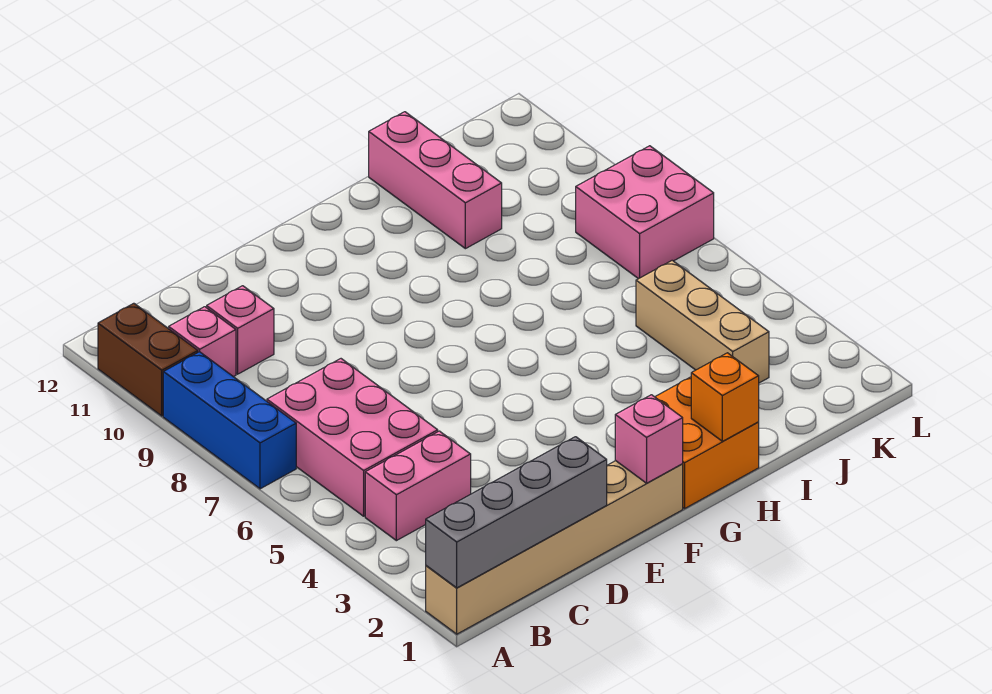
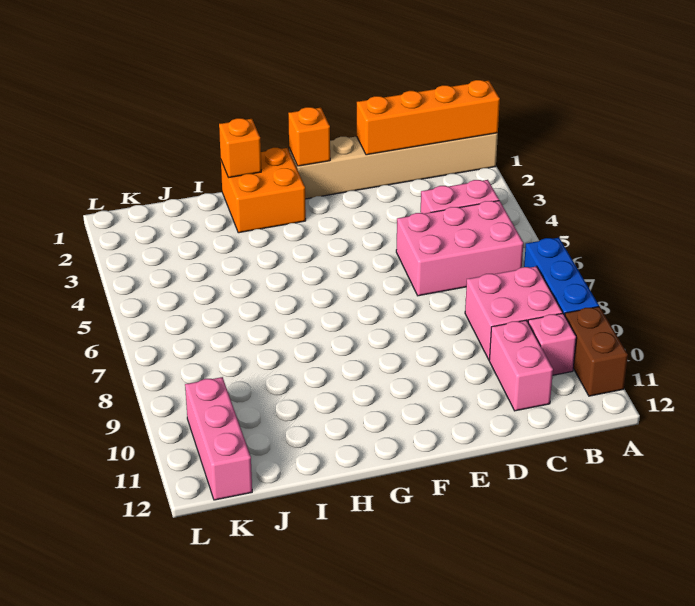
grey 1x4 brick [426,437,607,588] -> orange 1x4 brick [357,80,500,155]
pink 2x3 brick [267,359,438,516] -> pink 2x3 brick turned to [396,200,523,296]
pink 1x1 brick [207,286,274,374] -> pink 1x2 brick [489,320,553,411]
pink 1x1 brick [615,395,683,483] -> orange 1x1 brick [288,107,330,166]
pink 1x3 brick [369,112,502,249] -> pink 1x3 brick moved to [185,377,252,500]
tan 1x3 brick [636,260,769,383] -> none
pink 2x2 brick [576,146,714,279] -> pink 2x2 brick moved to [465,266,563,360]

